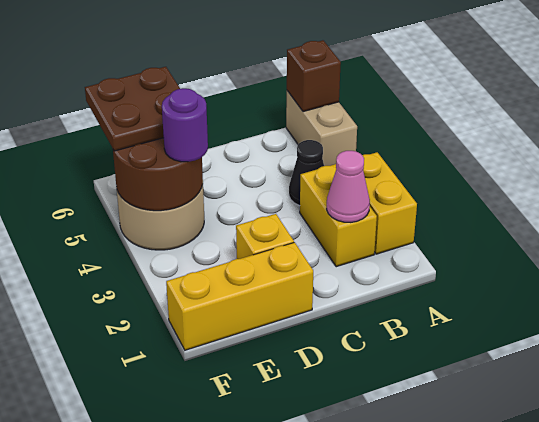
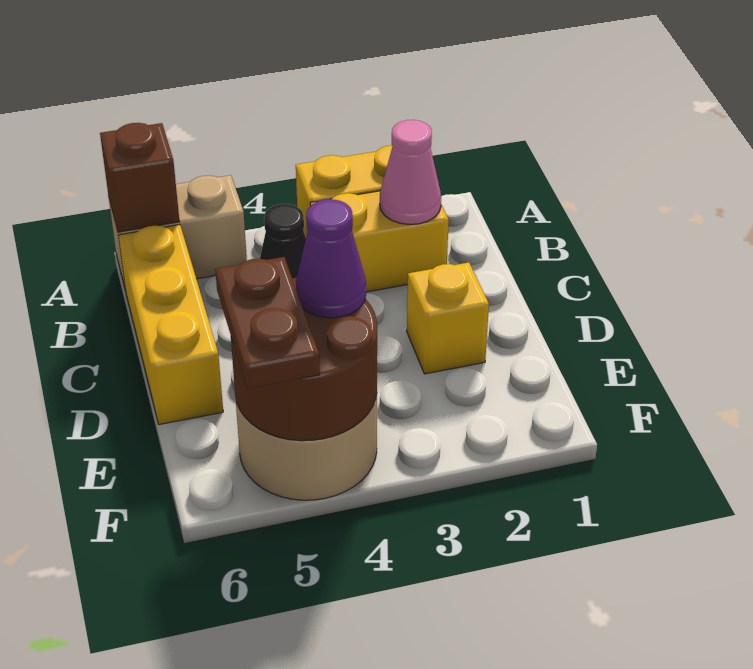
yellow 1x3 brick [166,242,313,350] -> yellow 1x3 brick moved to [118,225,223,424]
purple 1x1 round brick [162,88,208,162] -> purple 1x1 cone [296,199,366,318]
brown 2x2 plate [85,67,180,151] -> brown 1x2 plate [215,257,320,389]

